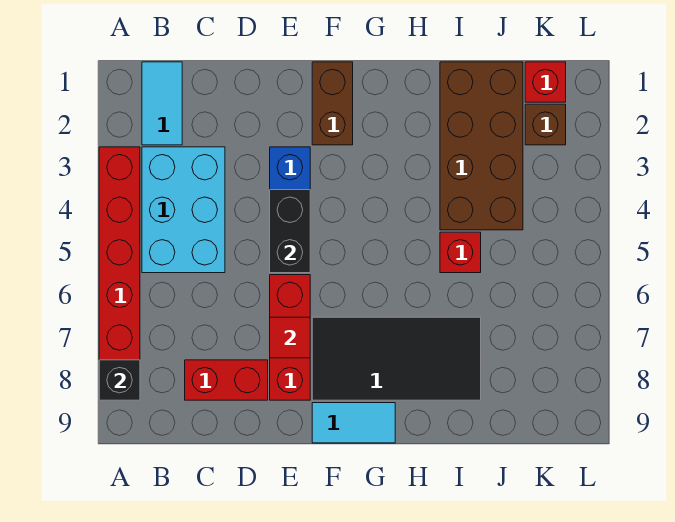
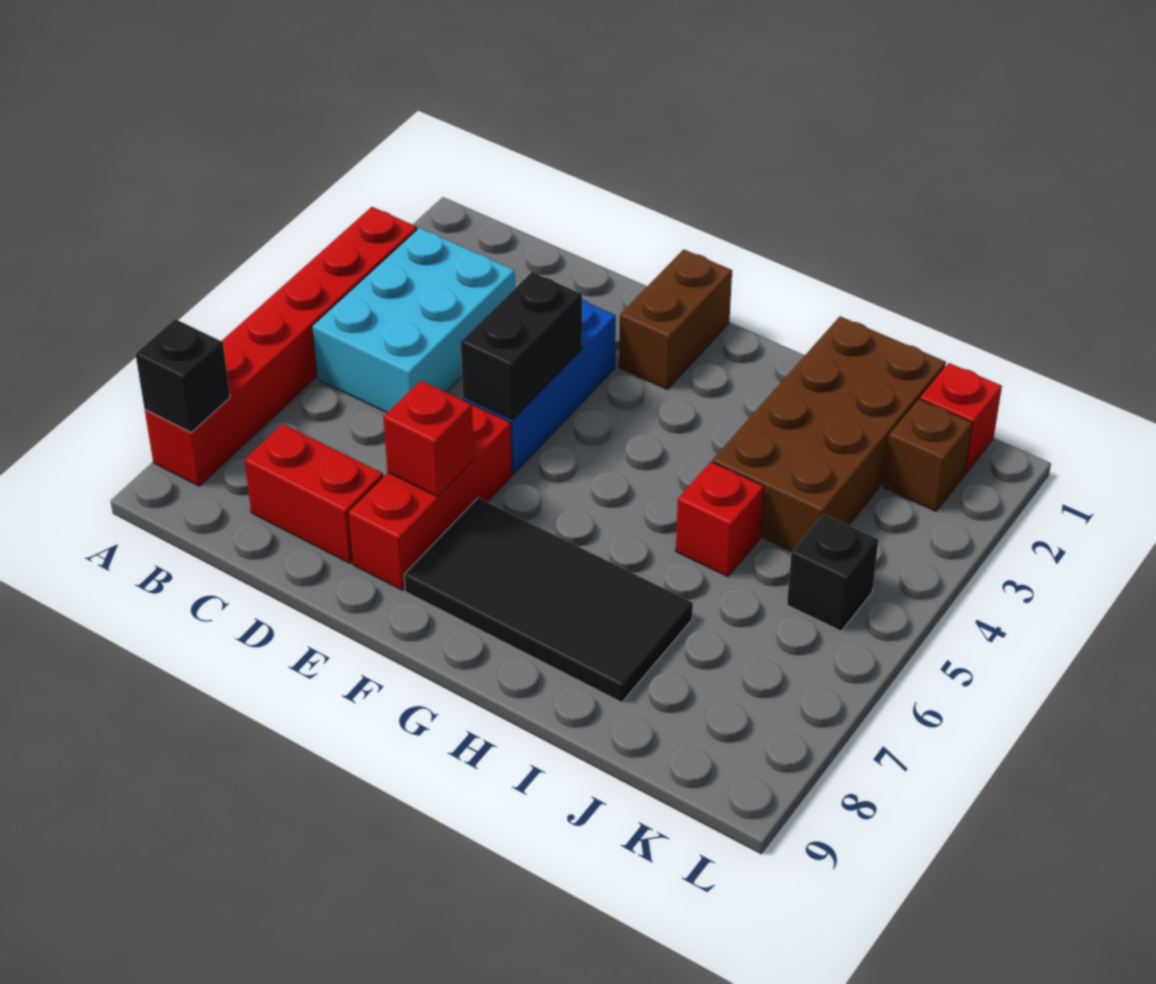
cyan 1x2 tile [142,62,182,145] -> none
red 1x1 tile [270,317,310,358] -> red 1x1 brick [383,380,474,497]
cyan 1x2 tile [312,403,395,443] -> none
none -> black 1x1 brick [787,514,878,631]

